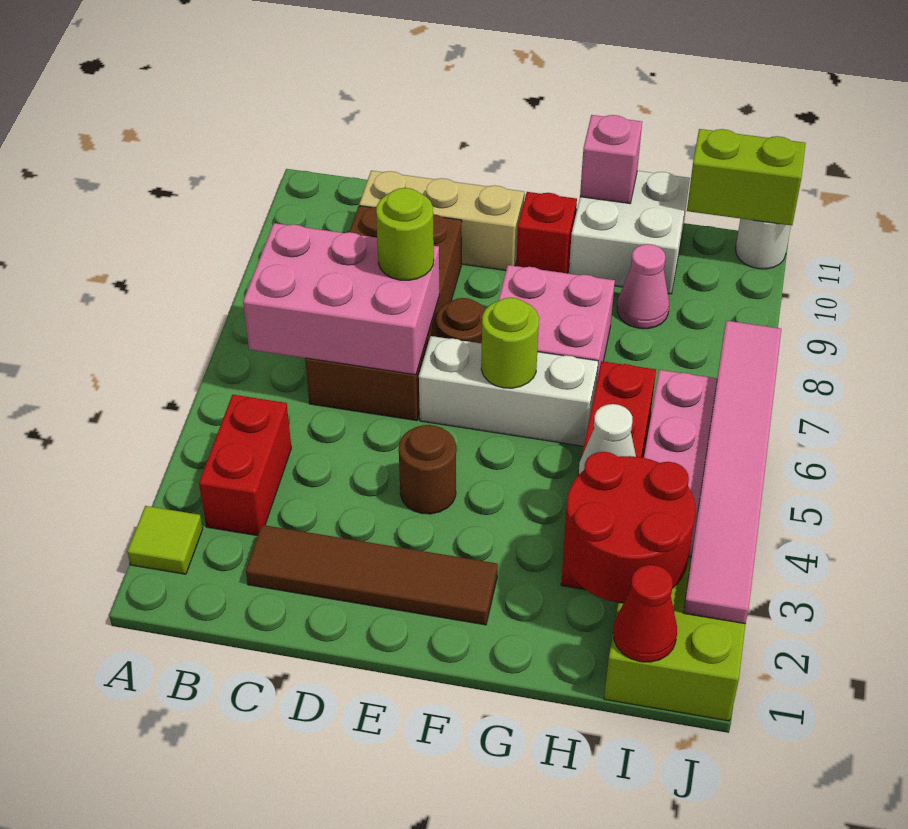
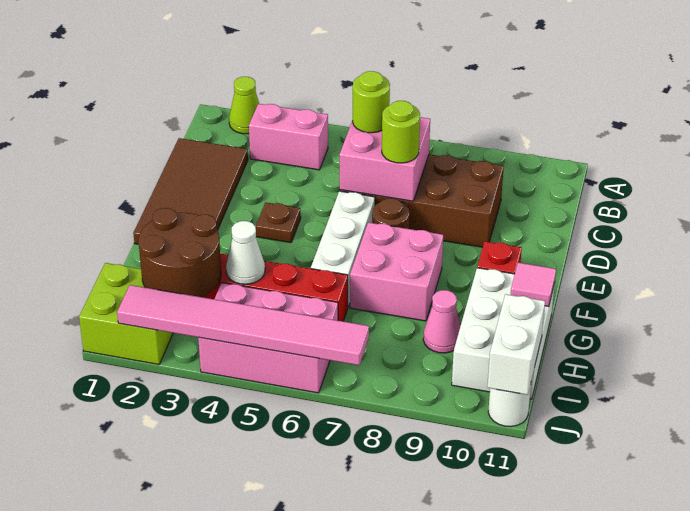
lime 1x1 tile [127,506,203,574] -> lime 1x1 cone [229,77,259,134]
red 1x2 brick [199,395,291,536] -> pink 1x2 brick [249,104,328,170]
pink 2x3 brick [243,223,439,375] -> pink 2x2 brick [340,117,430,201]
brown 1x4 tile [246,525,498,625] -> brown 2x4 tile [133,138,248,244]
tan 1x3 brick [359,171,524,271] -> none
brown 1x1 round brick [399,425,456,514] -> brown 1x1 plate [256,202,301,243]
lime 1x1 round brick [481,298,539,388] -> lime 1x1 round brick moved to [353,71,390,133]
white 2x2 brick [569,171,690,294] -> white 2x3 brick [452,268,555,399]
pink 1x1 brick [580,115,642,203] -> pink 1x1 tile [511,263,556,307]
red 2x2 round brick [563,452,695,603] -> brown 2x2 round brick [138,208,221,297]
red 1x1 cone [613,565,677,662] -> none
lime 1x2 brick [687,129,806,226] -> white 1x2 brick [487,294,545,395]

